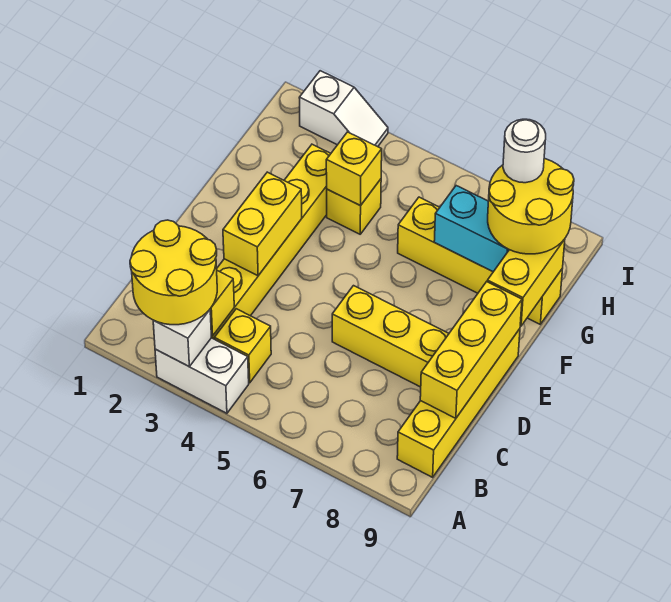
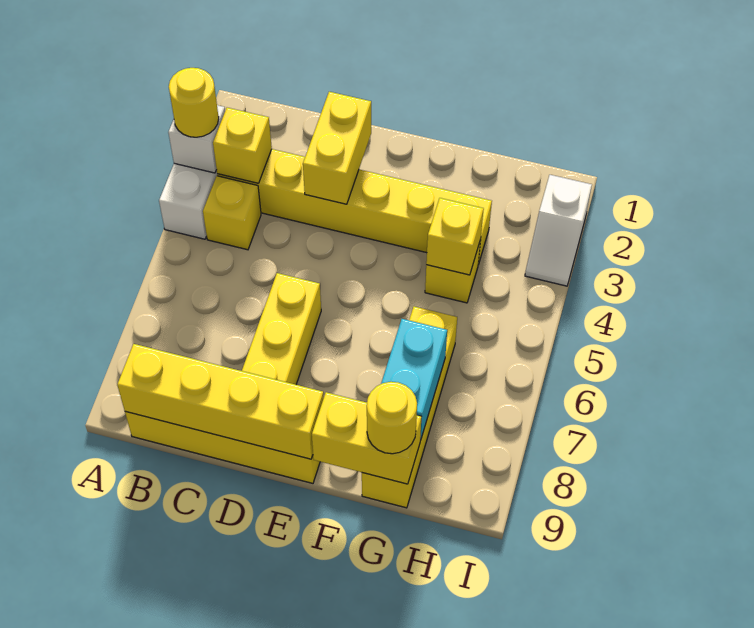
yellow 2x2 round brick [130,220,217,325] -> yellow 1x1 round brick [169,68,219,137]
yellow 1x3 brick [420,282,522,418] -> yellow 1x4 brick [117,344,324,459]
yellow 1x2 brick [223,172,302,276] -> yellow 1x2 brick turned to [303,92,371,204]
yellow 2x2 round brick [488,159,574,254] -> yellow 1x1 round brick [367,382,417,454]
white 1x1 round brick [503,119,546,183] -> none

